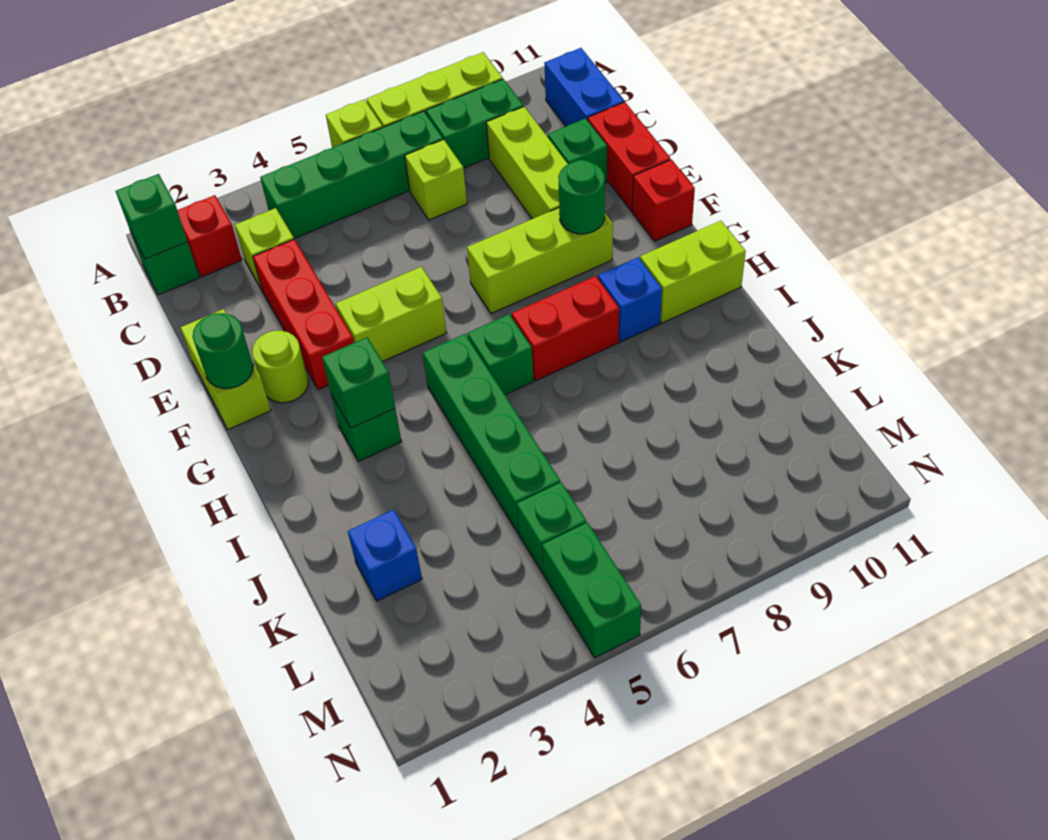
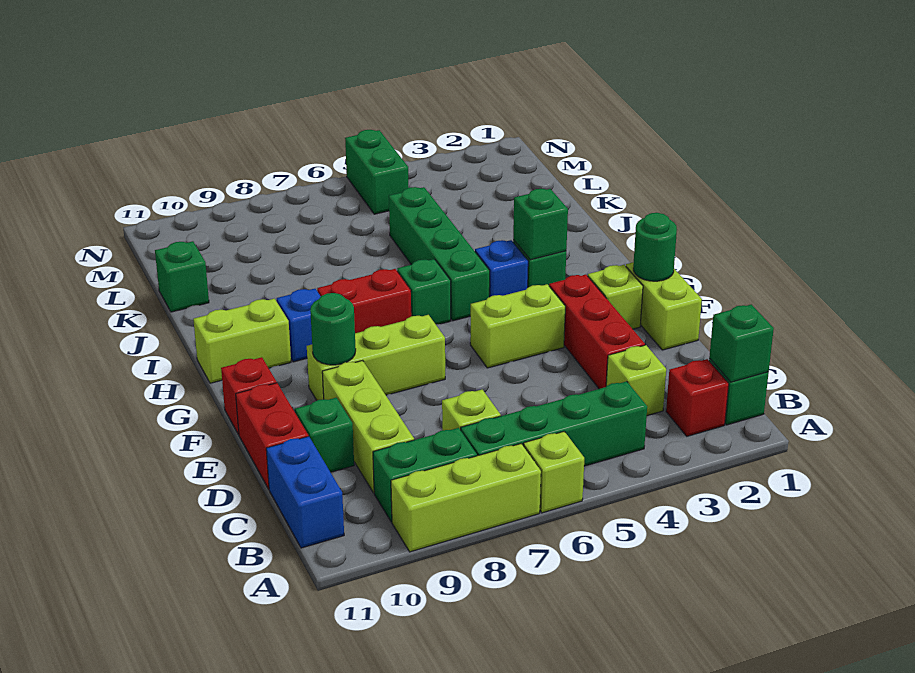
lime 1x1 round brick [252,331,308,403] -> lime 1x1 brick [588,265,643,329]
blue 1x1 brick [348,510,422,601] -> blue 1x1 brick moved to [475,240,528,297]
green 1x1 brick [517,482,586,573] -> green 1x1 brick moved to [155,241,209,312]

